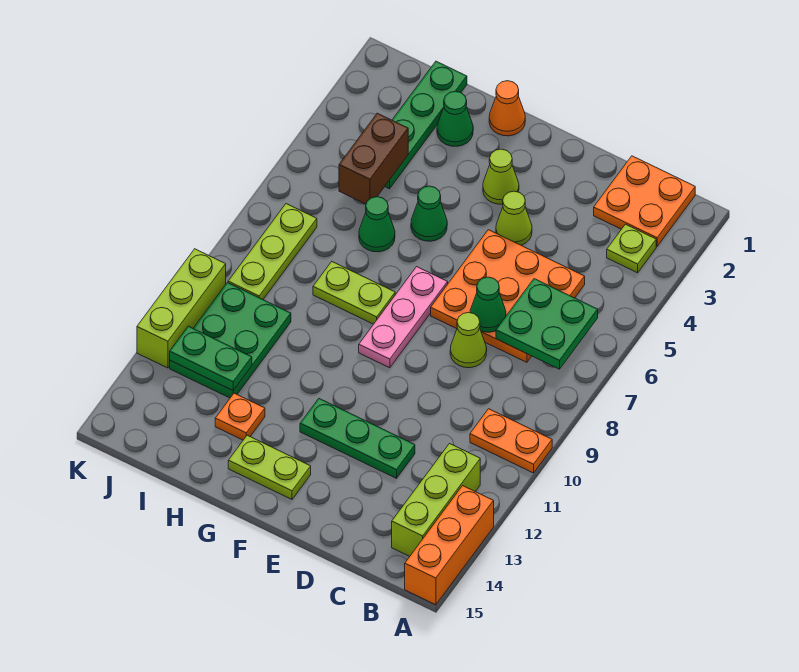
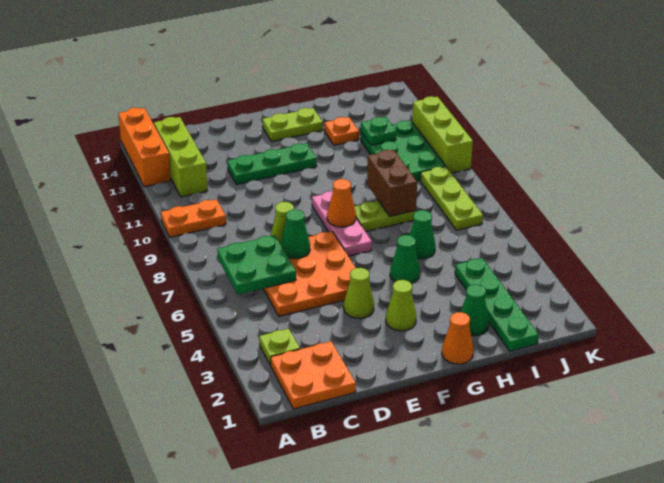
none -> orange 1x1 cone [327,179,356,227]
brown 1x2 brick [339,113,408,204] -> brown 1x2 brick moved to [367,150,417,216]
green 1x2 plate [170,326,252,391] -> green 1x1 plate [361,117,396,146]

